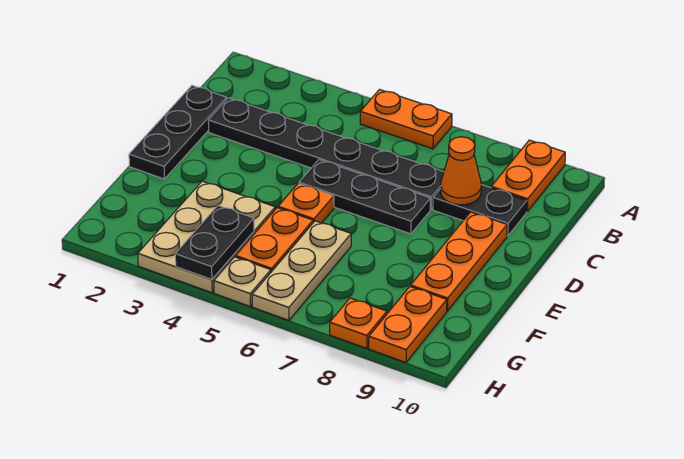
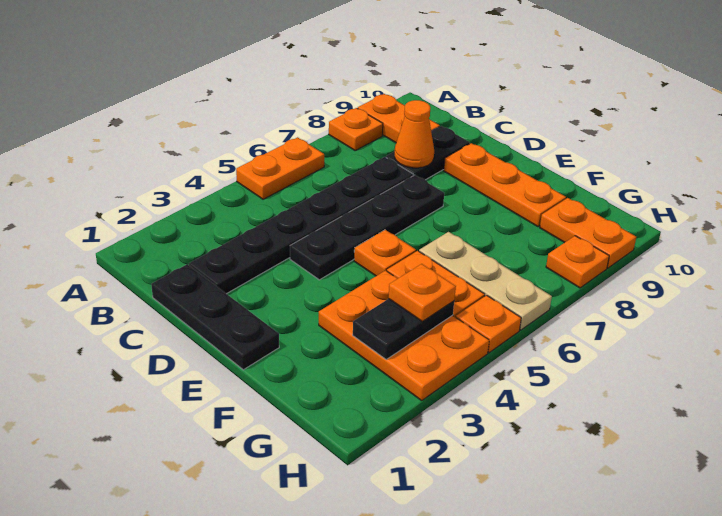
none -> orange 1x1 plate [329,108,383,150]
black 1x3 plate [299,160,430,234] -> black 1x4 plate [290,175,444,280]
tan 2x3 plate [138,181,275,293] -> orange 2x3 plate [319,270,489,401]
black 1x2 plate [175,206,254,279] -> black 1x2 plate turned to [353,299,454,359]
none -> orange 1x1 plate [388,264,456,322]
tan 1x1 plate [214,257,271,307] -> orange 1x1 plate [456,295,521,353]

